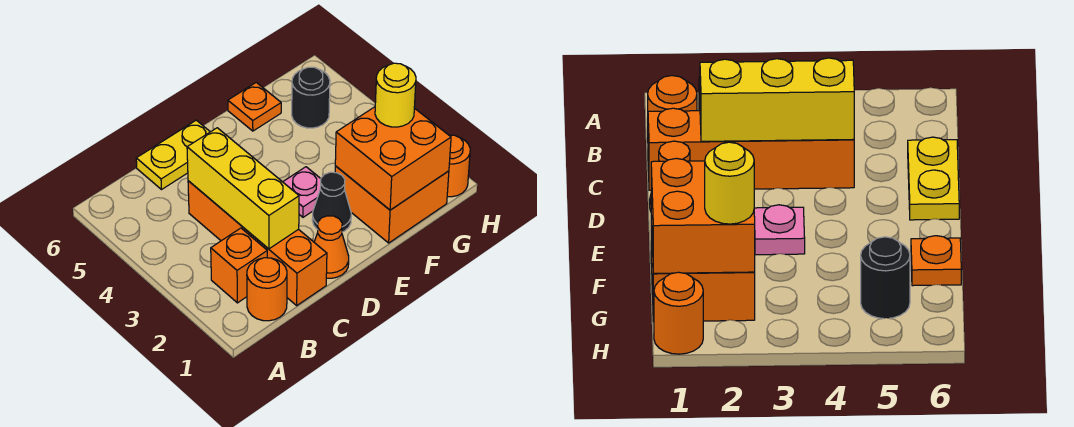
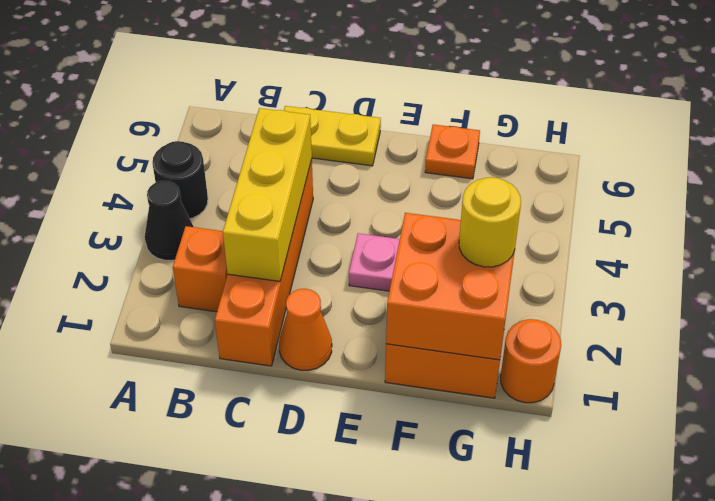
orange 1x1 round brick [247,258,287,321] -> none
black 1x1 cone [312,172,351,232] -> black 1x1 cone moved to [145,181,193,260]
black 1x1 round brick [292,67,330,128] -> black 1x1 round brick moved to [152,141,208,219]

